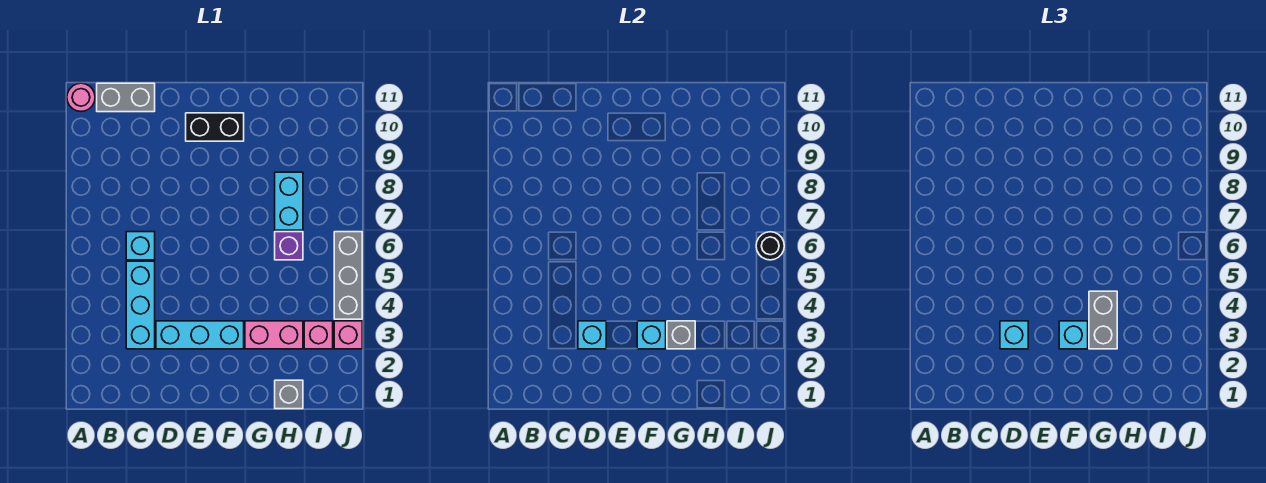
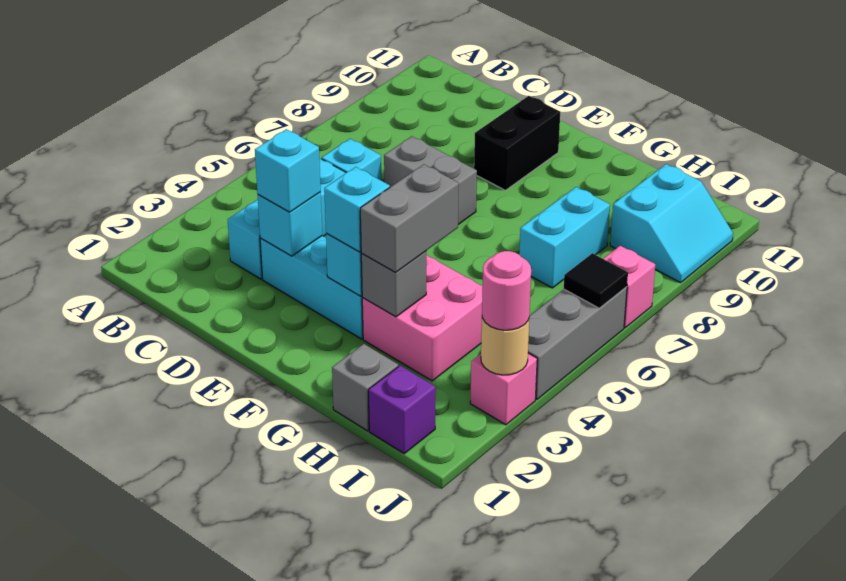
pink 1x1 round brick [67,83,95,111] -> pink 1x1 round brick moved to [482,251,531,330]
grey 1x2 brick [97,83,155,112] -> grey 1x2 brick moved to [384,136,477,224]
black 1x2 brick [186,113,244,141] -> black 1x2 brick turned to [474,96,560,190]
pink 1x2 brick [245,321,303,349] -> pink 2x2 brick [362,255,483,381]
purple 1x1 brick [275,232,303,260] -> purple 1x1 brick moved to [368,366,436,454]
pink 1x1 brick [304,321,333,349] -> pink 1x1 brick moved to [603,246,656,328]
none -> cyan 2x2 slope [610,164,733,283]
none -> tan 1x1 round brick [481,318,529,375]
black 1x1 round brick [756,232,784,260] -> black 1x1 tile [564,253,628,308]

